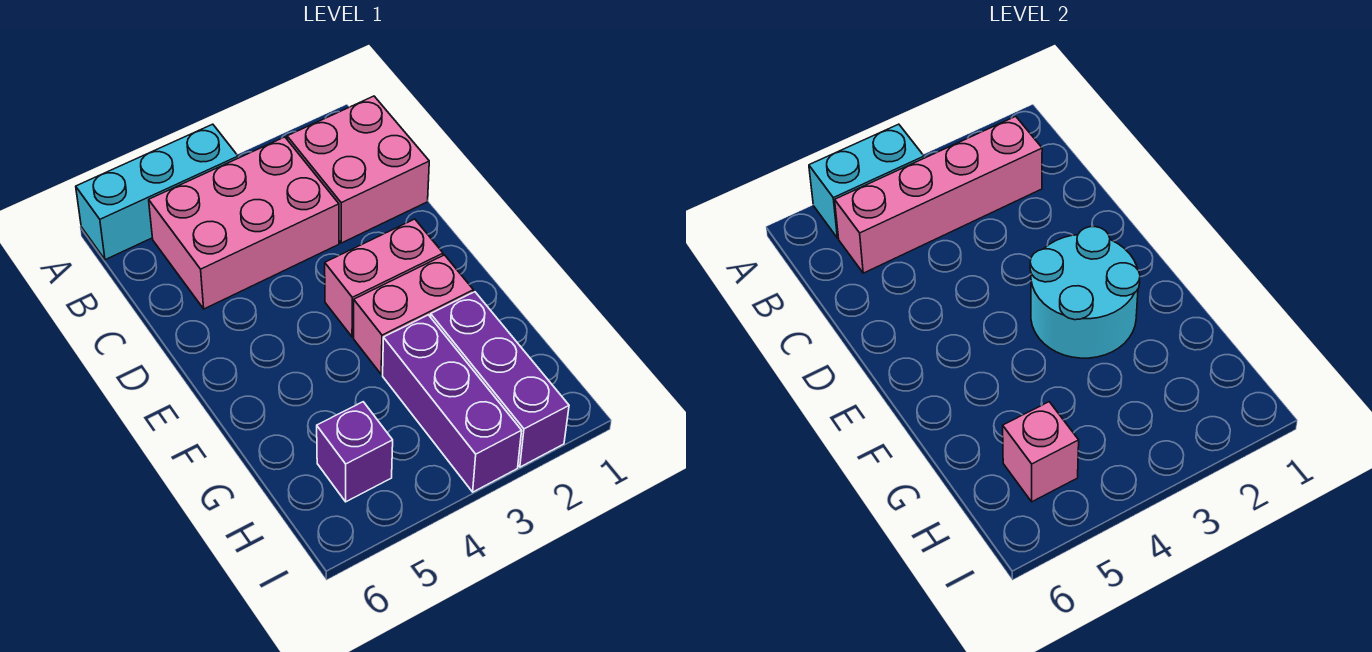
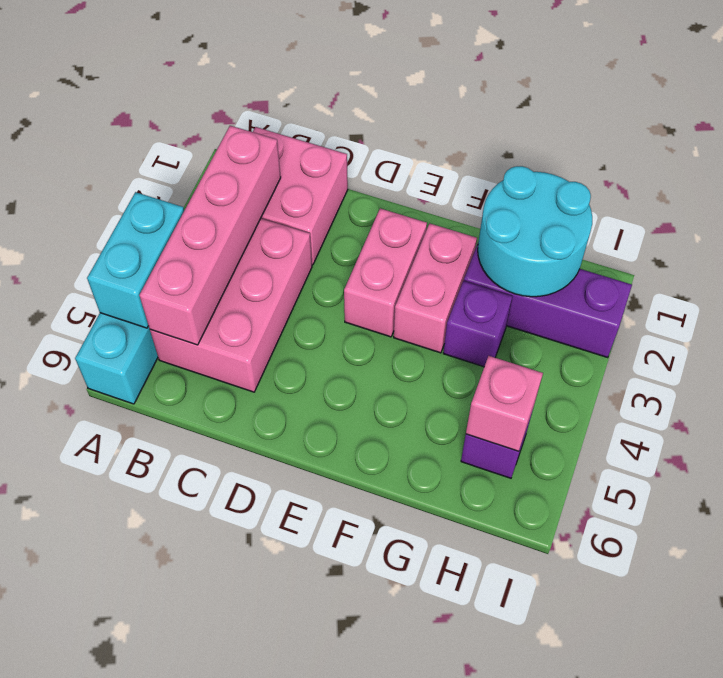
cyan 2x2 round brick [1030,227,1140,358] -> cyan 2x2 round brick moved to [478,166,592,297]
purple 1x3 brick [383,315,522,492] -> purple 1x1 brick [443,281,512,367]

